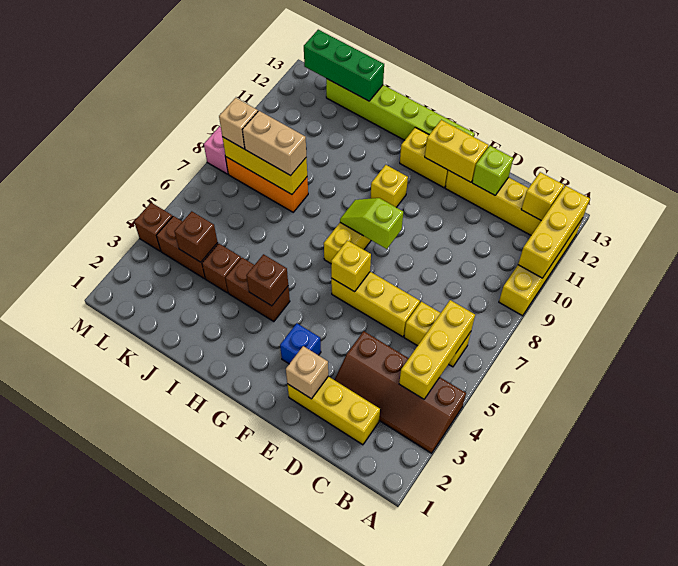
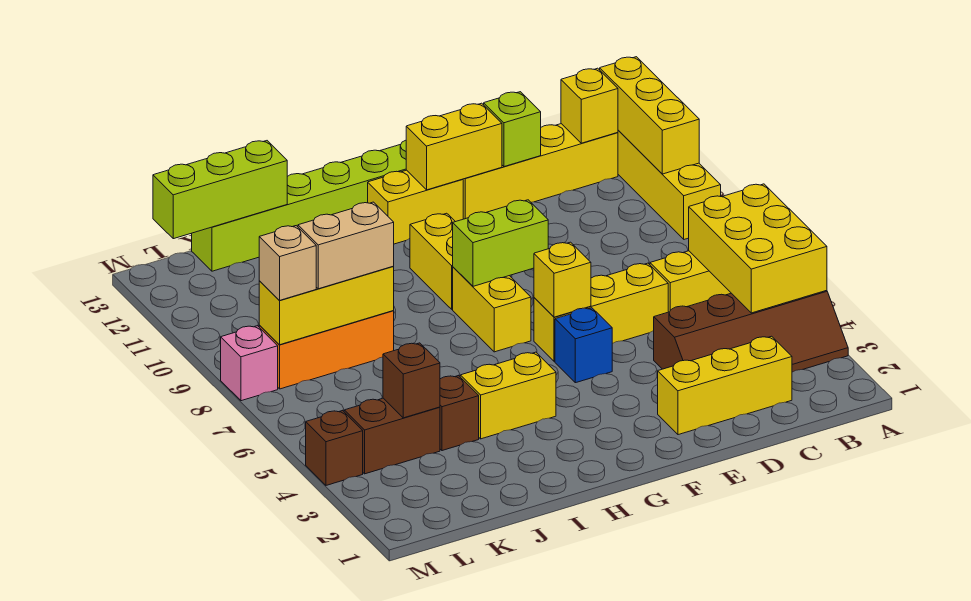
yellow 1x3 brick [399,300,475,399] -> yellow 2x3 brick [689,184,827,313]
tan 1x1 brick [286,346,328,399] -> none
blue 1x1 brick [280,323,321,364] -> blue 1x1 brick moved to [555,308,612,383]
lime 1x2 slope [340,198,403,249] -> lime 1x2 brick [453,200,548,286]
yellow 1x1 brick [370,165,408,207] -> yellow 1x2 brick [410,213,455,309]
brown 1x2 brick [225,258,290,322] -> yellow 1x2 brick [460,352,556,439]
brown 1x1 brick [246,254,288,306] -> none
green 1x3 brick [304,30,384,101] -> lime 1x3 brick [153,141,287,239]

